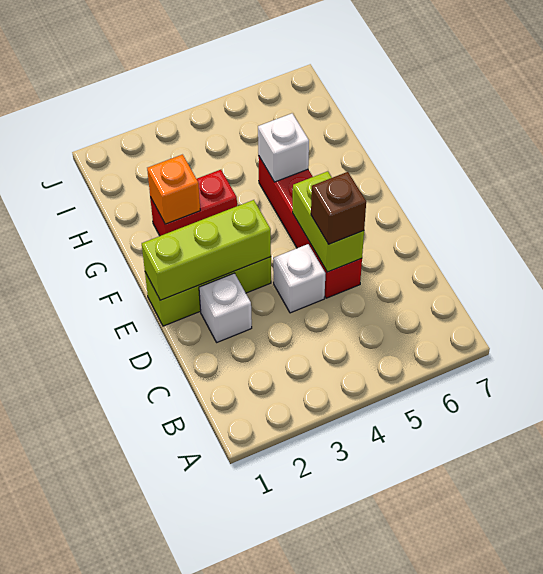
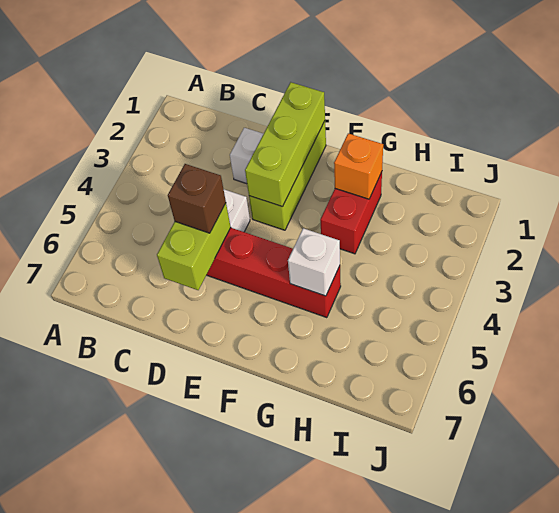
lime 1x2 brick [293,171,364,272] -> lime 1x2 brick turned to [157,203,231,290]

